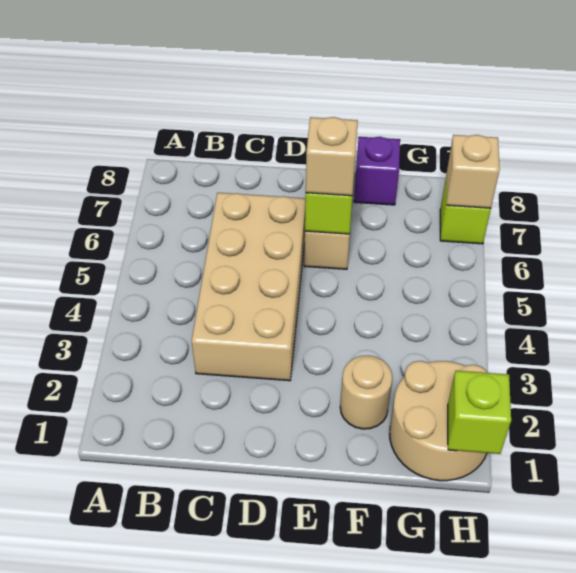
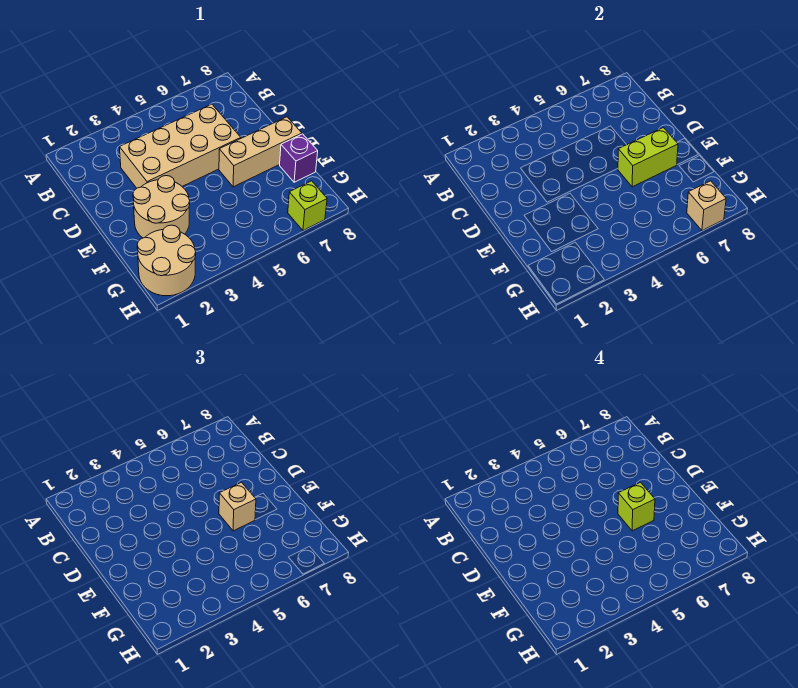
tan 1x1 round brick [340,356,392,429] -> tan 2x2 round brick [133,176,190,238]
lime 1x1 brick [448,371,511,454] -> lime 1x1 brick moved to [618,482,655,531]

